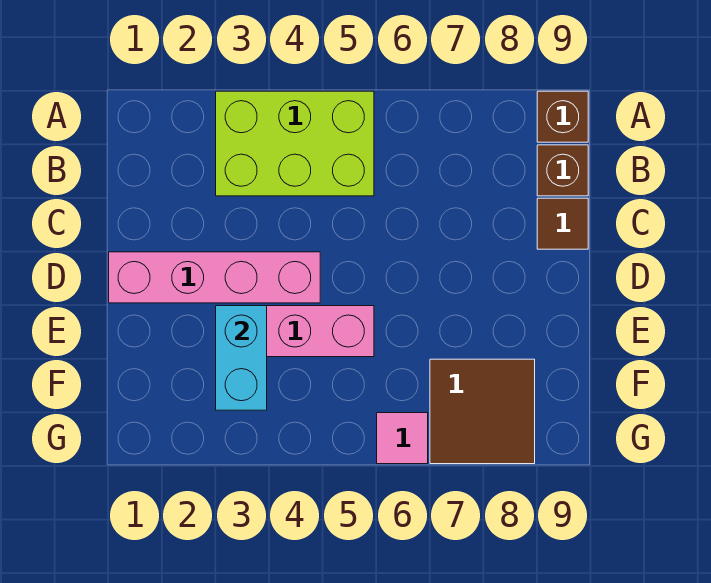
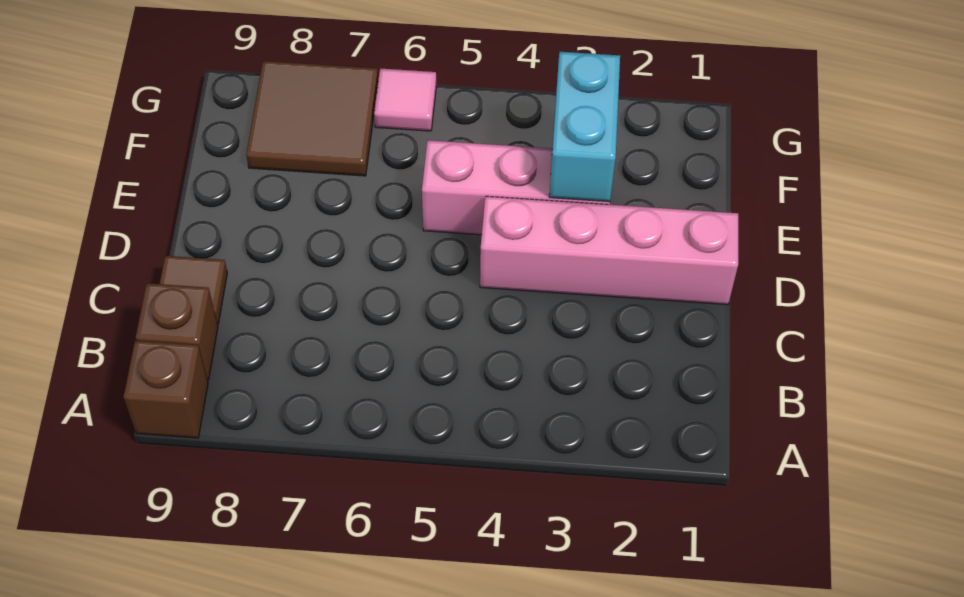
lime 2x3 brick [216,91,374,196] -> none

